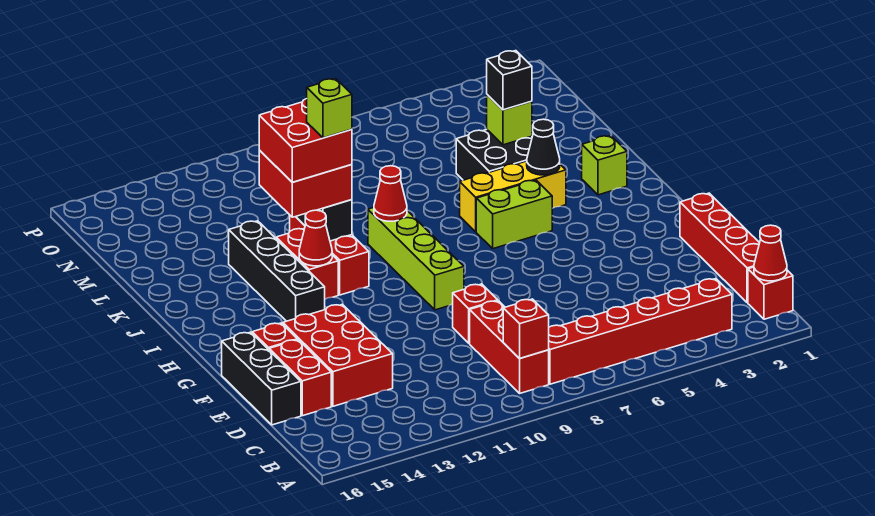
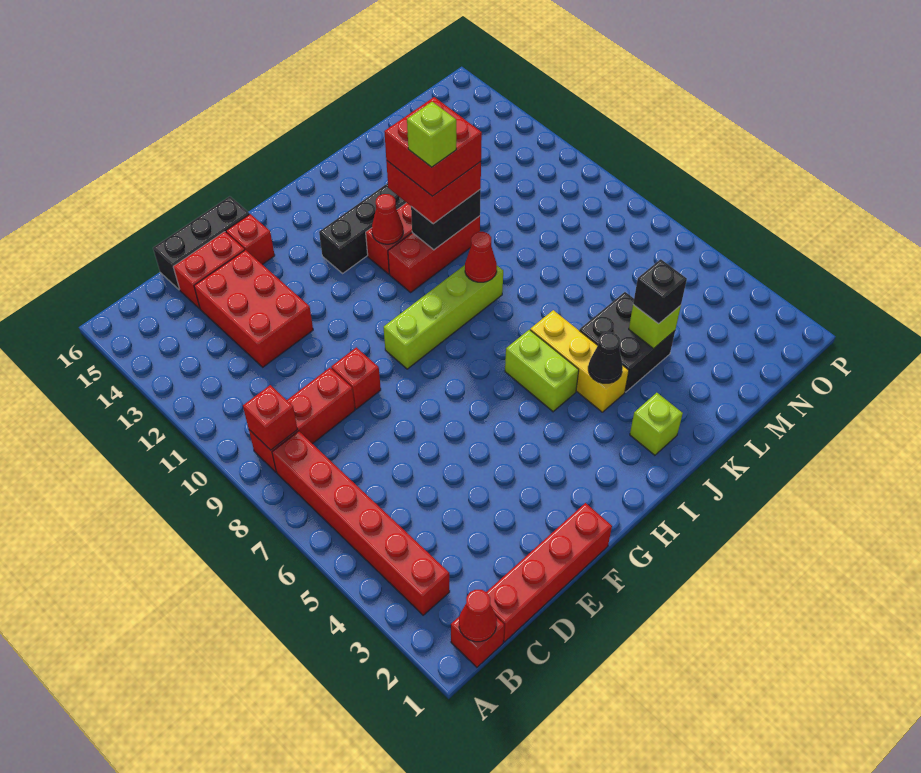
red 2x3 brick [283,304,393,406] -> red 2x3 brick turned to [194,250,313,367]

